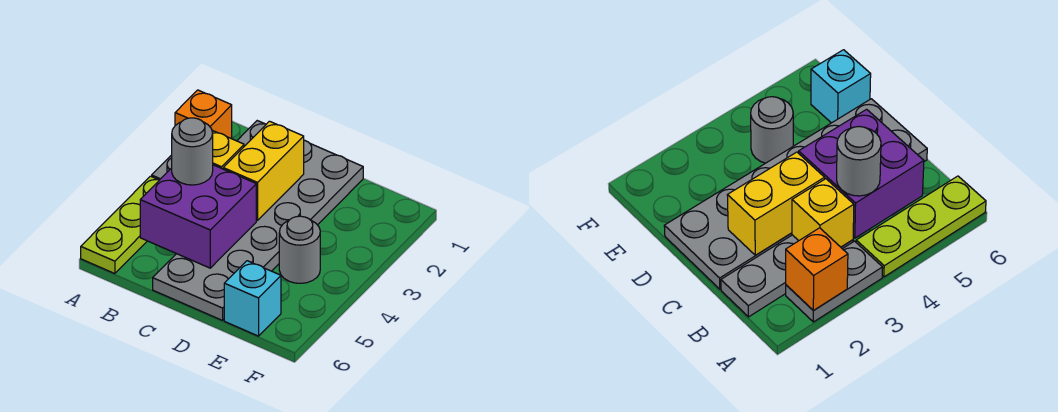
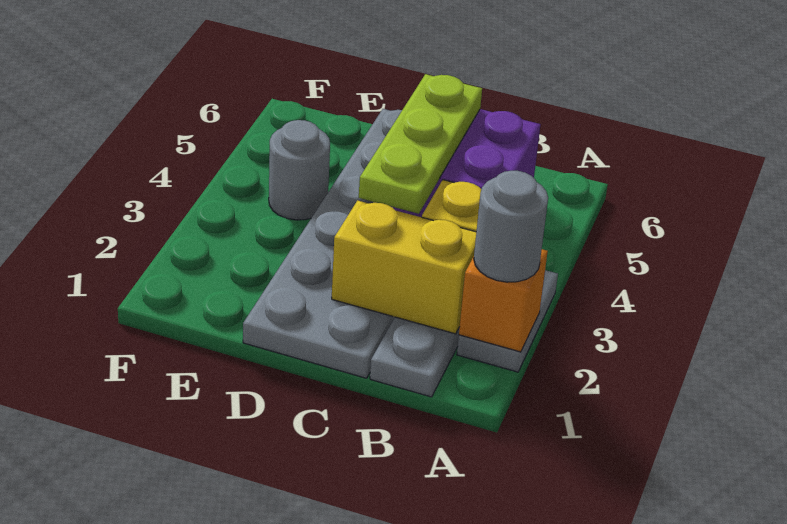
lime 1x3 plate [81,176,159,274] -> lime 1x3 plate moved to [359,74,482,214]
grey 1x1 round brick [172,118,213,185] -> grey 1x1 round brick moved to [474,171,548,282]
yellow 1x2 brick [223,121,304,221] -> yellow 1x2 brick turned to [332,200,476,334]
cyan 1x1 brick [224,261,281,336] -> none

